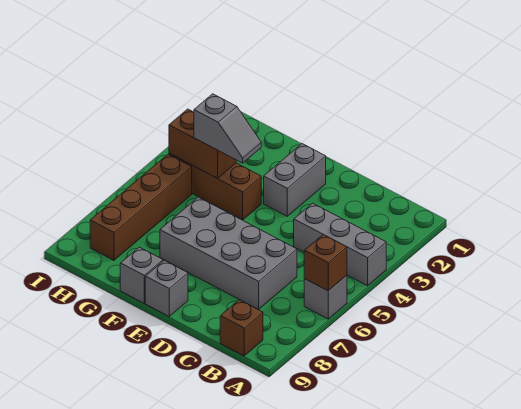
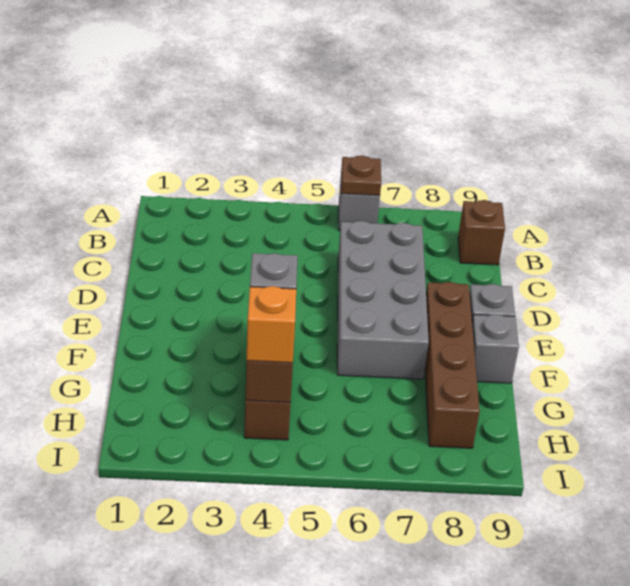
grey 1x3 brick [294,203,386,286] -> none
brown 1x1 brick [304,235,347,291] -> brown 1x1 plate [341,156,381,195]
grey 1x2 brick [264,144,326,216] -> none
none -> orange 1x1 brick [246,286,296,363]
brown 1x4 brick [90,154,192,260] -> brown 1x4 brick turned to [425,282,480,448]

